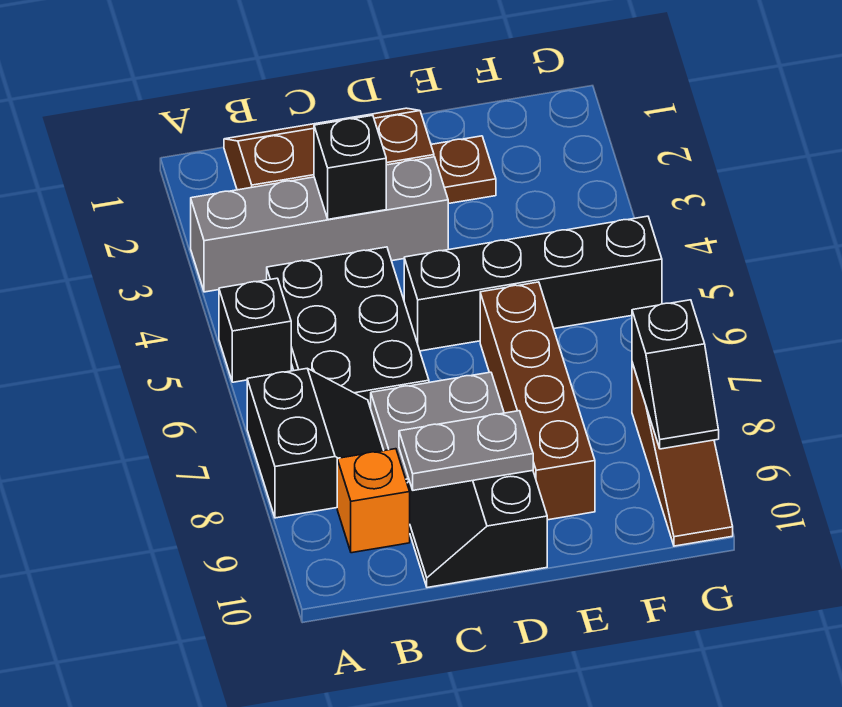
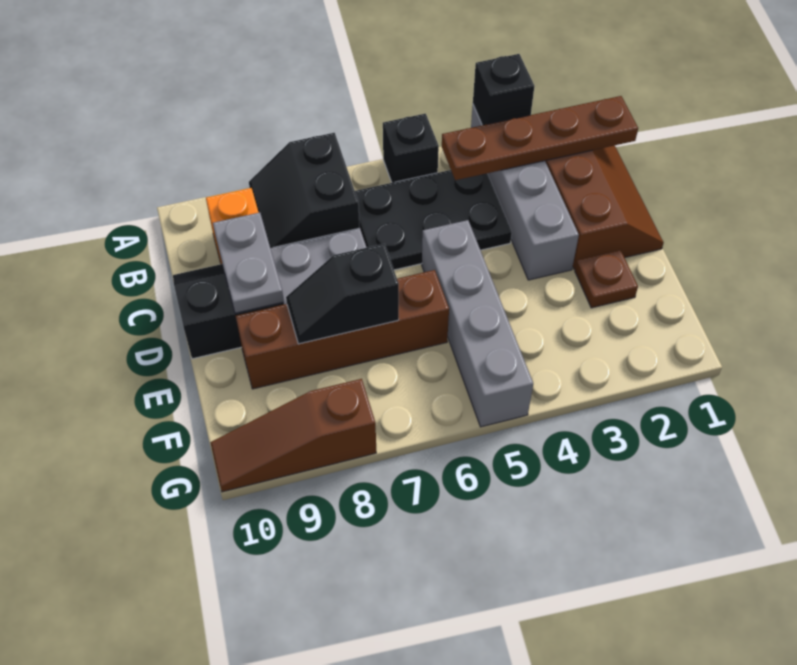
black 2x2 slope [247,368,384,518] -> black 2x2 slope turned to [249,133,359,248]
none -> brown 1x4 plate [442,96,638,180]
black 1x1 brick [314,115,386,219] -> black 1x1 brick moved to [473,54,534,125]
black 1x4 brick [404,216,662,351] -> grey 1x4 brick [422,220,533,427]
black 1x2 slope [632,300,719,449] -> black 1x2 slope moved to [286,244,399,344]

